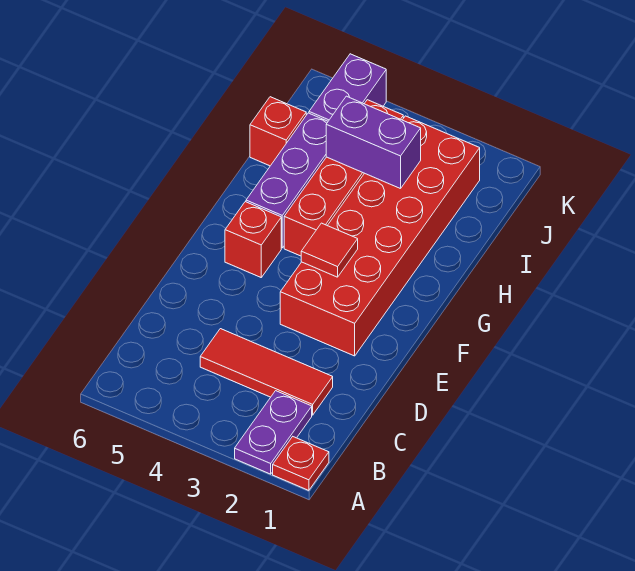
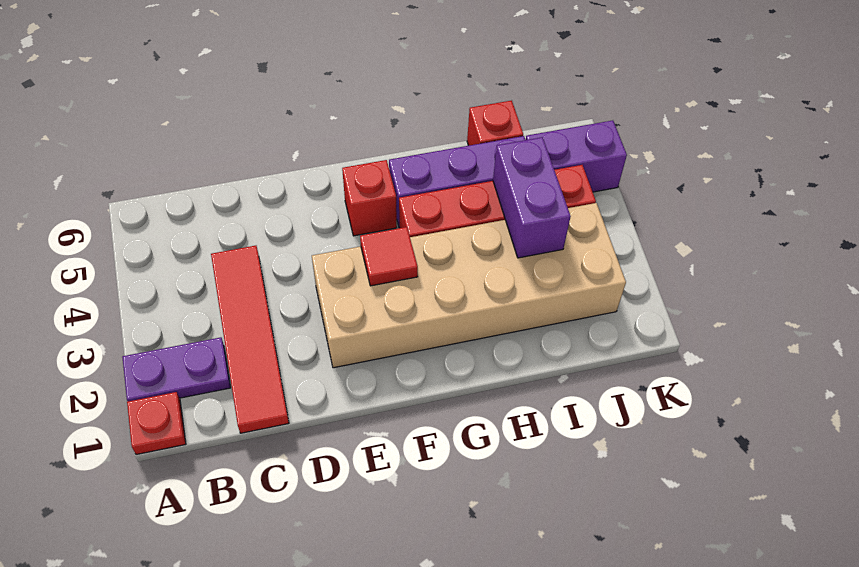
red 1x3 tile [200,329,333,415] -> red 1x4 tile [211,246,289,433]
red 2x6 brick [280,116,480,356] -> tan 2x6 brick [312,203,626,368]

